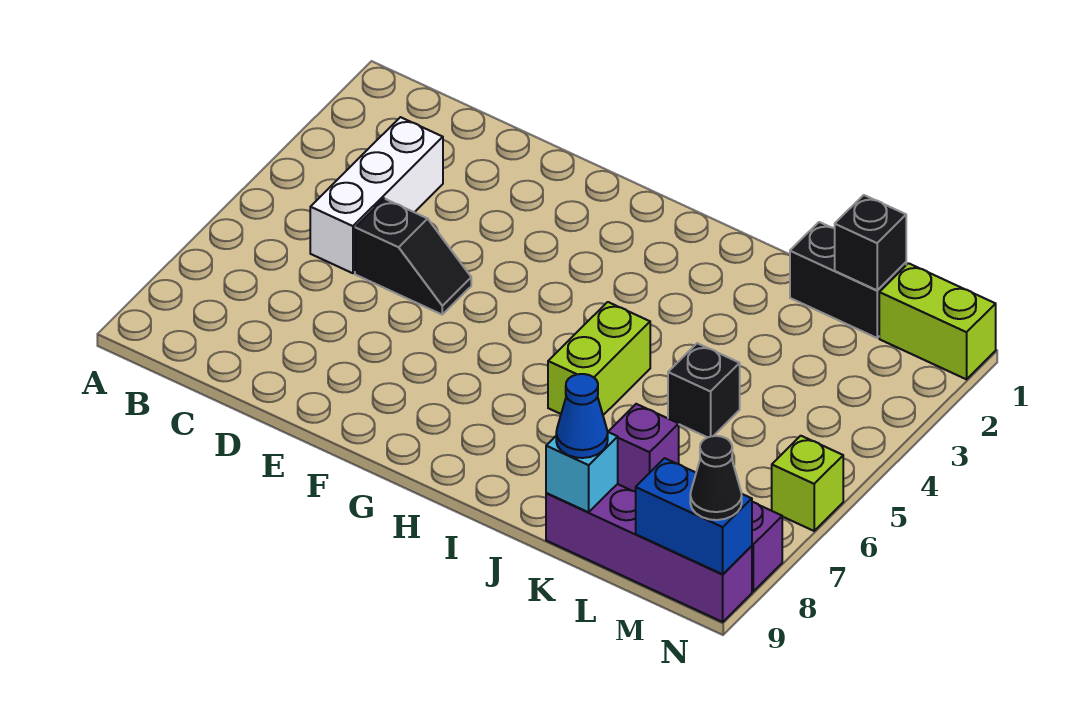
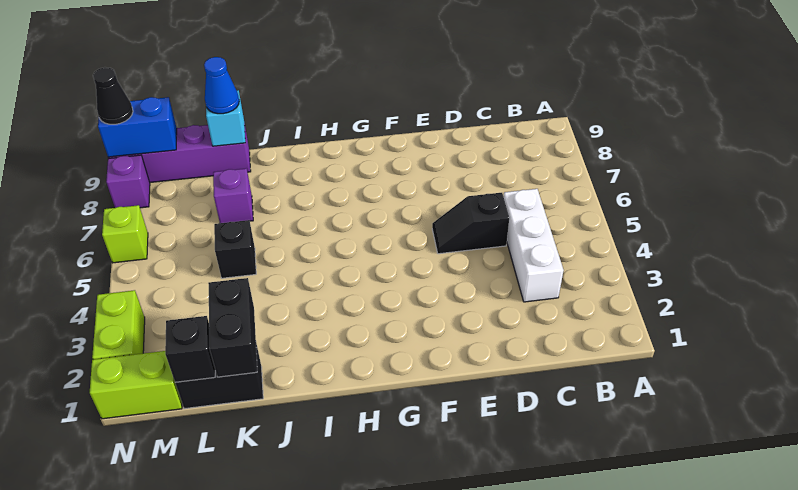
lime 1x2 brick [548,302,650,415] -> lime 1x2 brick moved to [92,290,145,359]
none -> black 1x2 brick [208,278,257,377]

